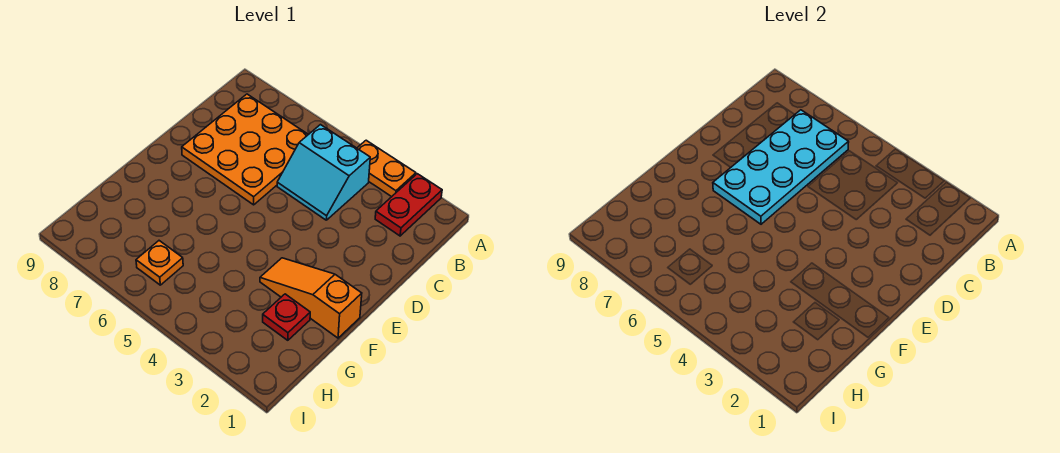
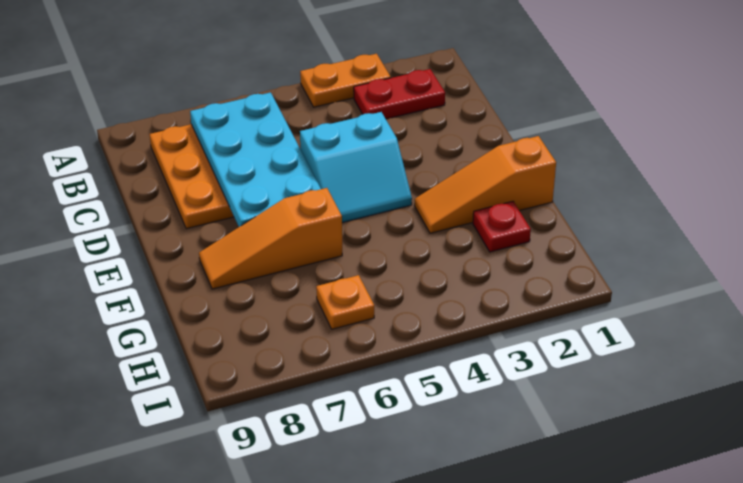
red 1x2 plate [375,174,442,236] -> red 1x2 plate turned to [354,69,445,119]
cyan 2x2 slope [277,125,370,220] -> cyan 2x2 slope moved to [300,112,412,222]
none -> orange 1x3 slope [199,188,342,289]

